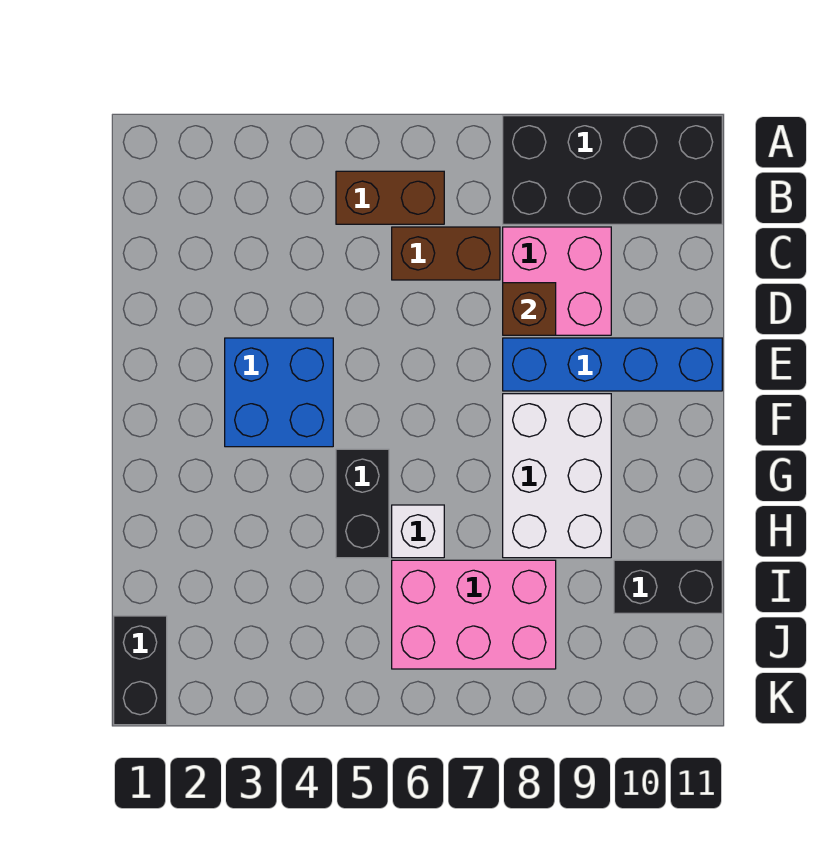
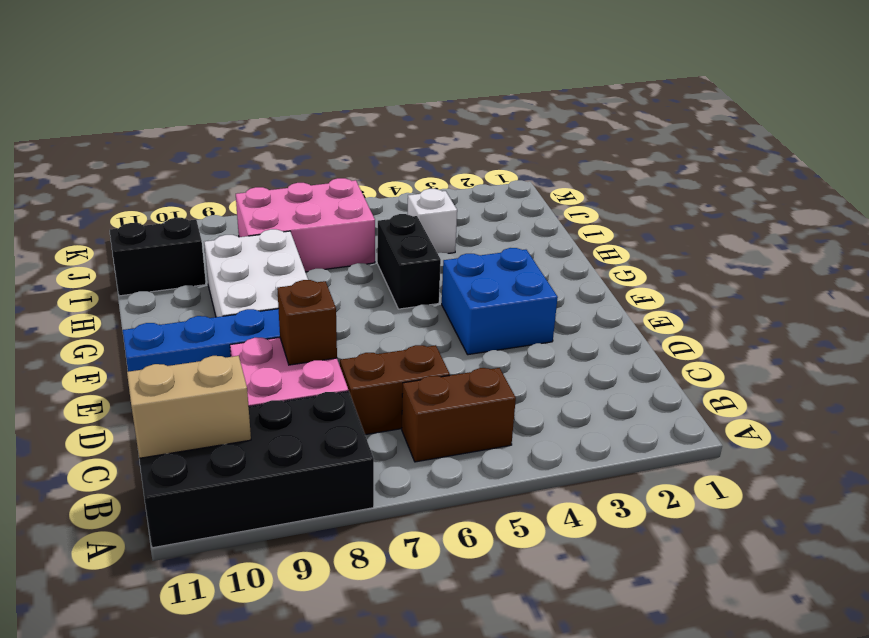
none -> tan 1x2 brick [127,356,251,458]
white 1x1 brick [392,505,444,558] -> white 1x1 brick moved to [408,189,457,254]
black 1x2 brick [114,616,167,725] -> none

